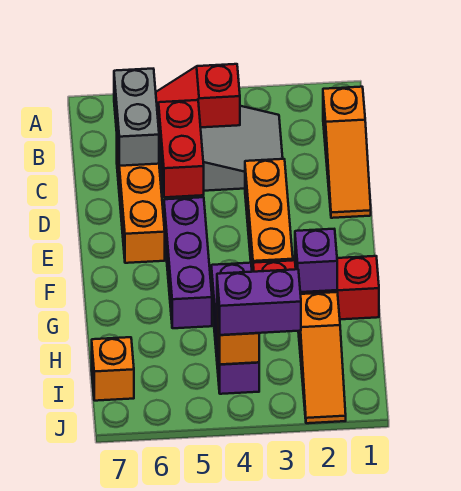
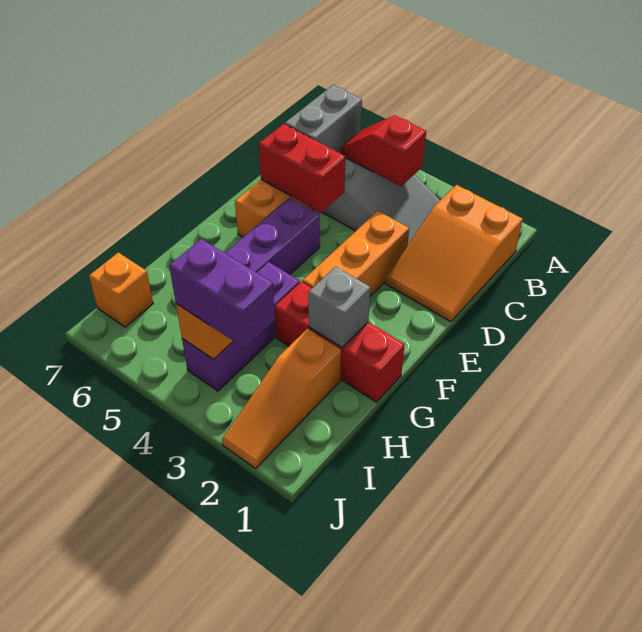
orange 1x3 slope [323,87,371,218] -> orange 2x3 slope [385,185,523,322]
red 1x2 brick [158,100,204,197] -> red 1x2 brick turned to [259,124,345,213]
purple 1x1 brick [295,229,337,292] -> grey 1x1 brick [308,267,370,348]

